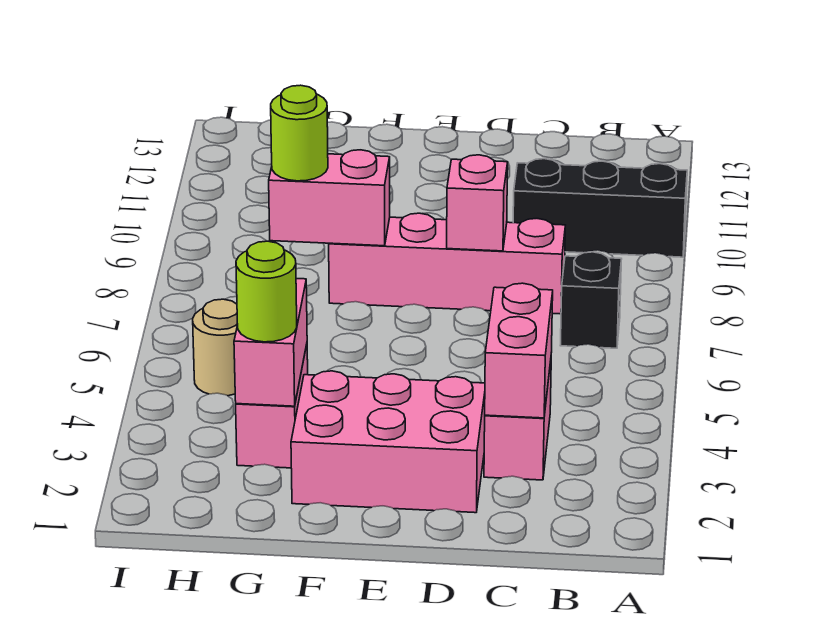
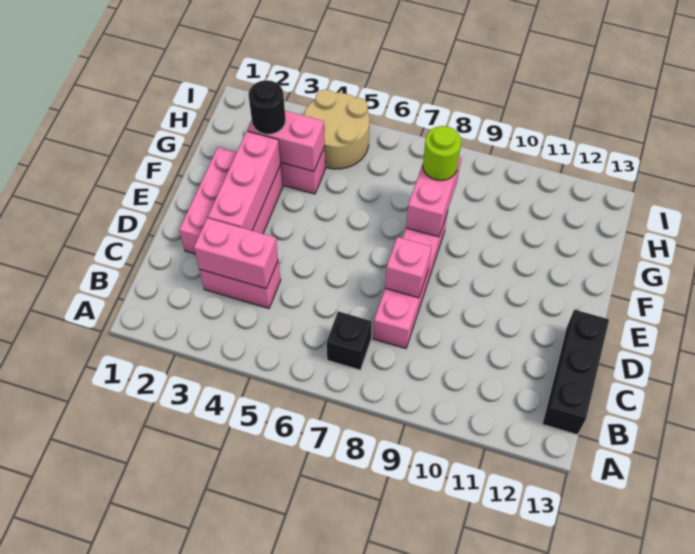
black 1x3 brick [513,159,687,257] -> black 1x3 brick moved to [542,310,609,435]
none -> pink 1x3 brick [208,131,281,231]
lime 1x1 round brick [236,241,297,342] -> black 1x1 round brick [248,80,286,134]
tan 1x1 round brick [193,299,238,396] -> tan 2x2 round brick [304,90,369,169]

